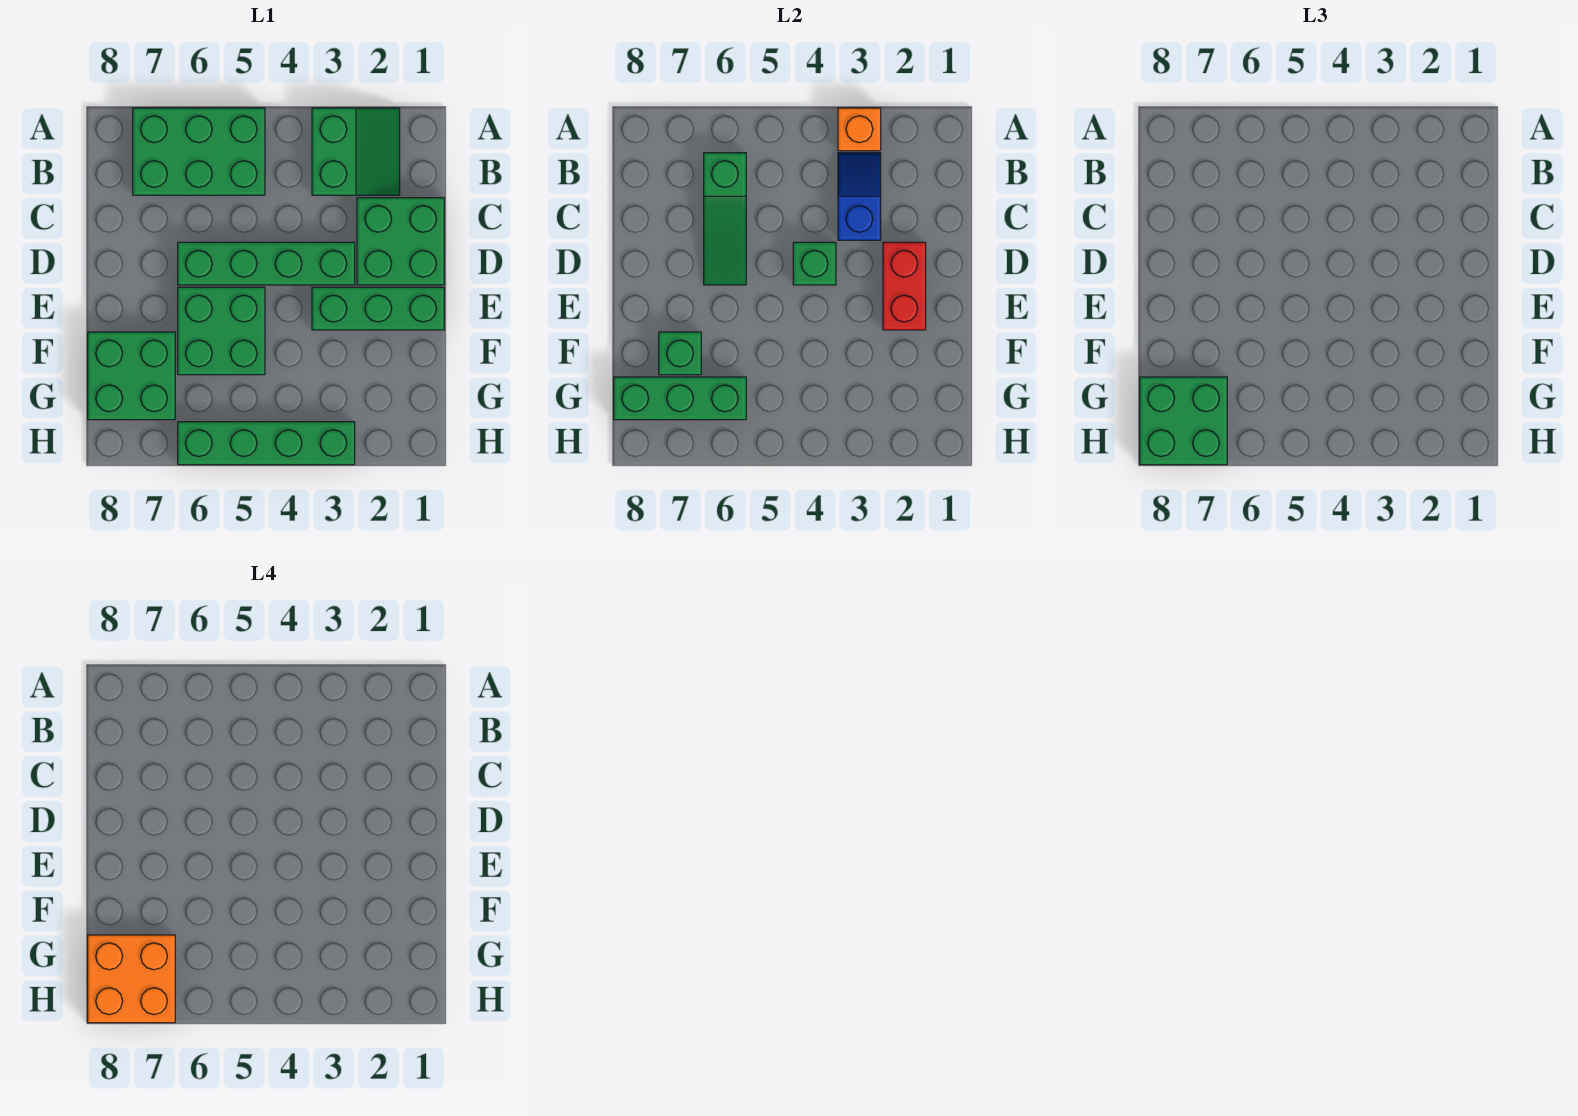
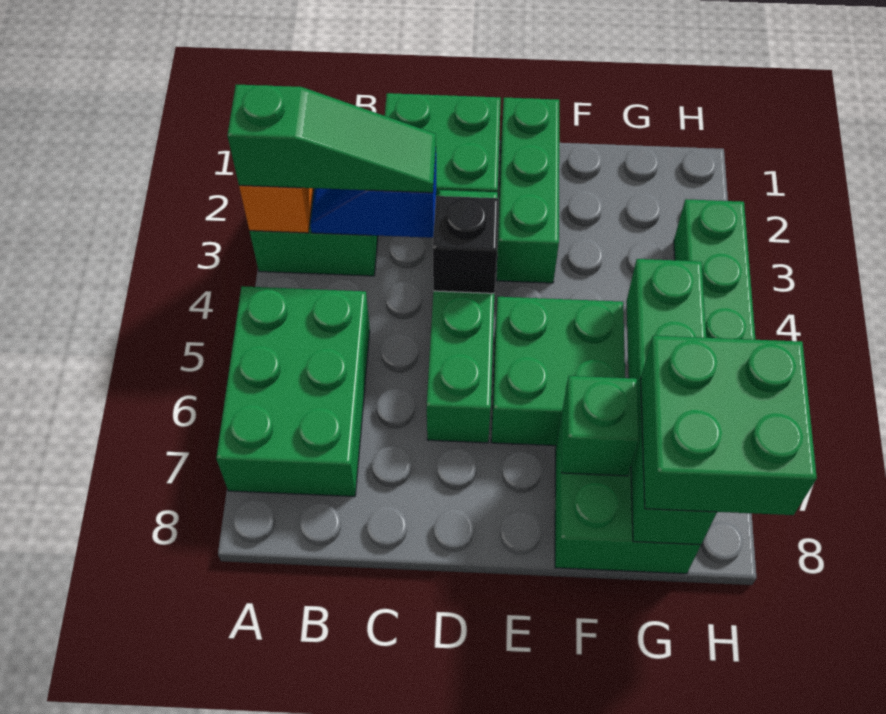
green 1x3 slope [704,153,746,285] -> green 1x3 slope moved to [227,85,436,193]
red 1x2 brick [883,242,926,330] -> none
green 1x1 brick [793,242,836,285] -> black 1x1 brick [433,196,499,293]
green 1x3 brick [614,377,746,420] -> green 1x4 brick [626,259,717,545]
orange 2x2 brick [88,935,175,1023] -> none

